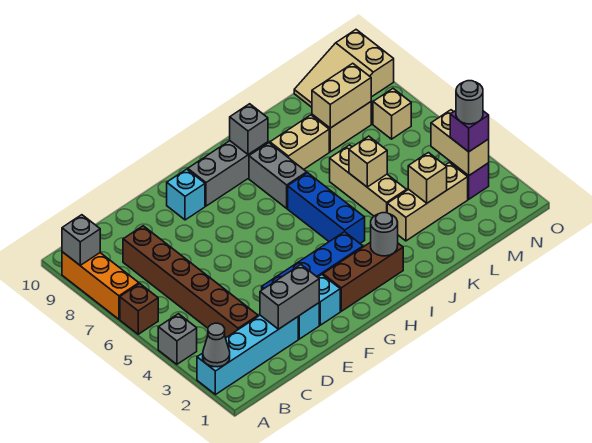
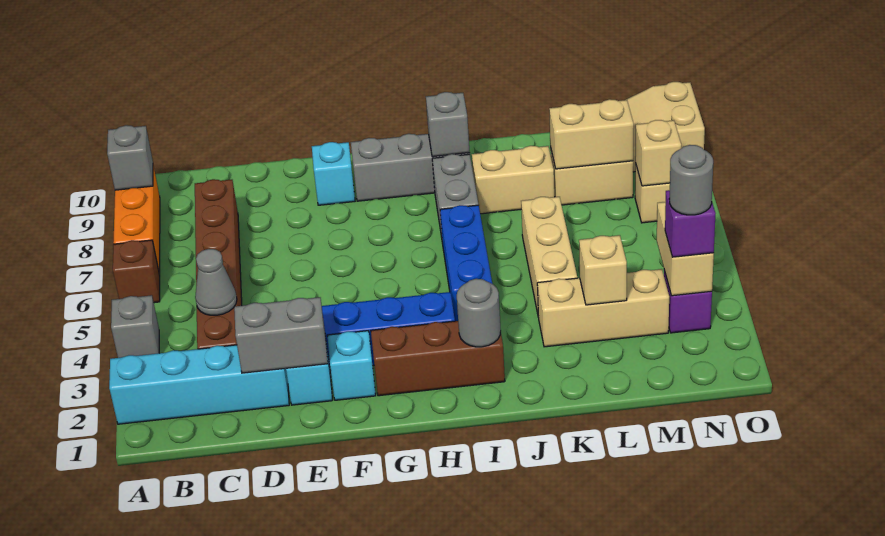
grey 1x1 cone [203,323,230,367] -> grey 1x1 cone moved to [195,249,237,315]
tan 1x1 brick [349,136,387,187] -> tan 1x1 brick moved to [635,120,681,186]

